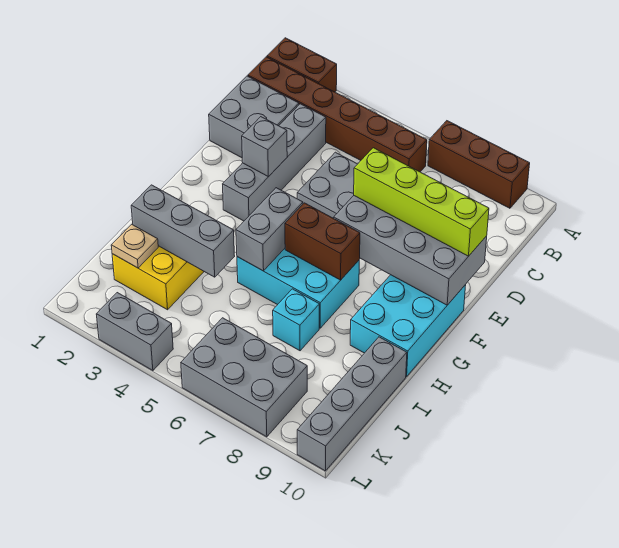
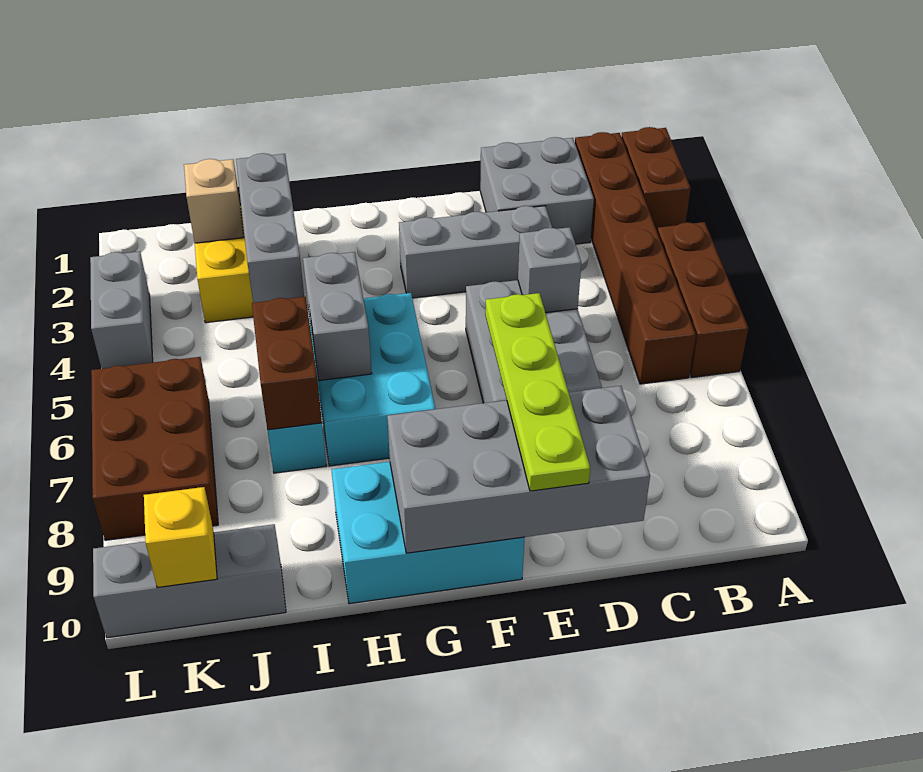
brown 1x3 brick [428,121,530,208] -> brown 1x3 brick moved to [657,222,748,378]
grey 1x4 brick [223,104,326,221] -> grey 1x3 brick [399,206,552,298]
grey 1x1 brick [242,117,287,177] -> grey 1x1 brick moved to [518,227,581,313]
grey 2x4 brick [334,196,487,305] -> grey 2x4 brick turned to [387,386,650,553]
lime 1x4 brick [354,148,489,256] -> lime 1x4 plate [485,293,590,491]
grey 1x2 brick [236,188,303,271] -> grey 1x2 brick turned to [303,252,372,381]
brown 1x2 brick [285,203,360,280] -> brown 1x2 brick moved to [252,297,322,430]
grey 1x4 brick [297,337,407,471] -> grey 1x3 brick [93,524,286,638]
tan 1x1 plate [111,224,158,268] -> tan 1x1 brick [184,159,243,243]
grey 2x3 brick [181,318,307,437] -> brown 2x3 brick [91,357,218,540]
none -> yellow 1x1 brick [144,487,217,588]

